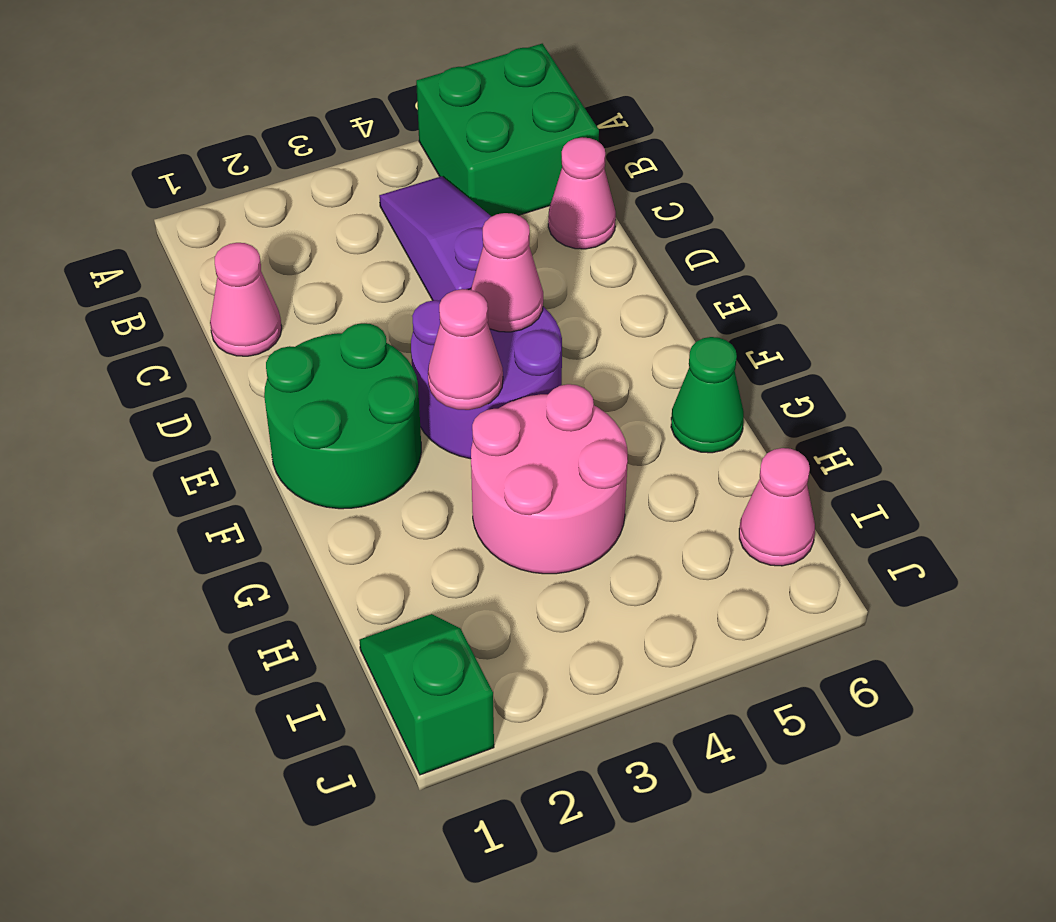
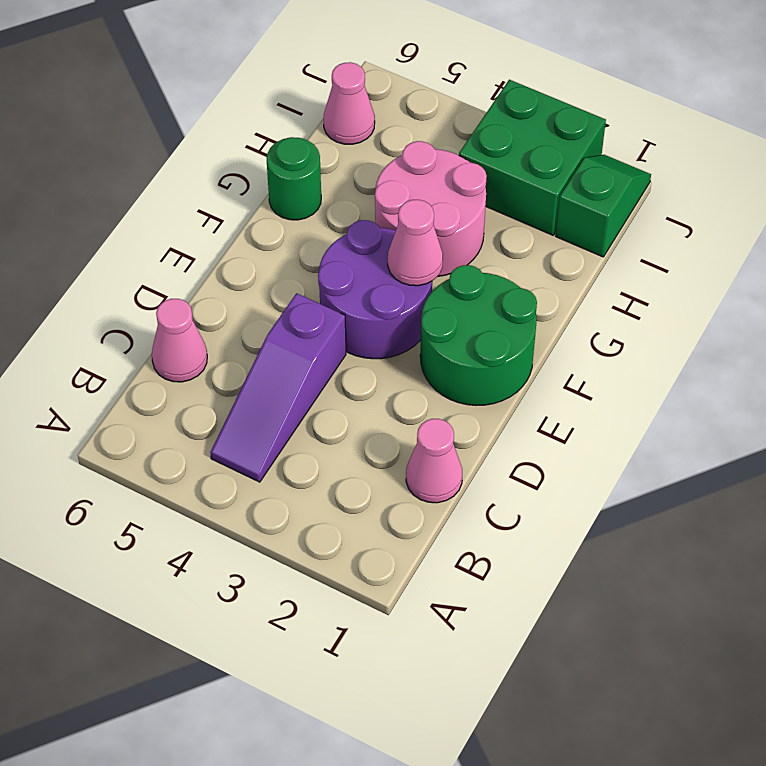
green 2x2 brick [416,44,599,217] -> green 2x2 brick moved to [459,80,606,235]
pink 1x1 cone [471,213,543,332] -> none
green 1x1 cone [671,337,744,453] -> green 1x1 round brick [267,137,321,220]
green 1x2 slope [359,614,494,775] -> green 1x2 slope turned to [556,155,651,257]

